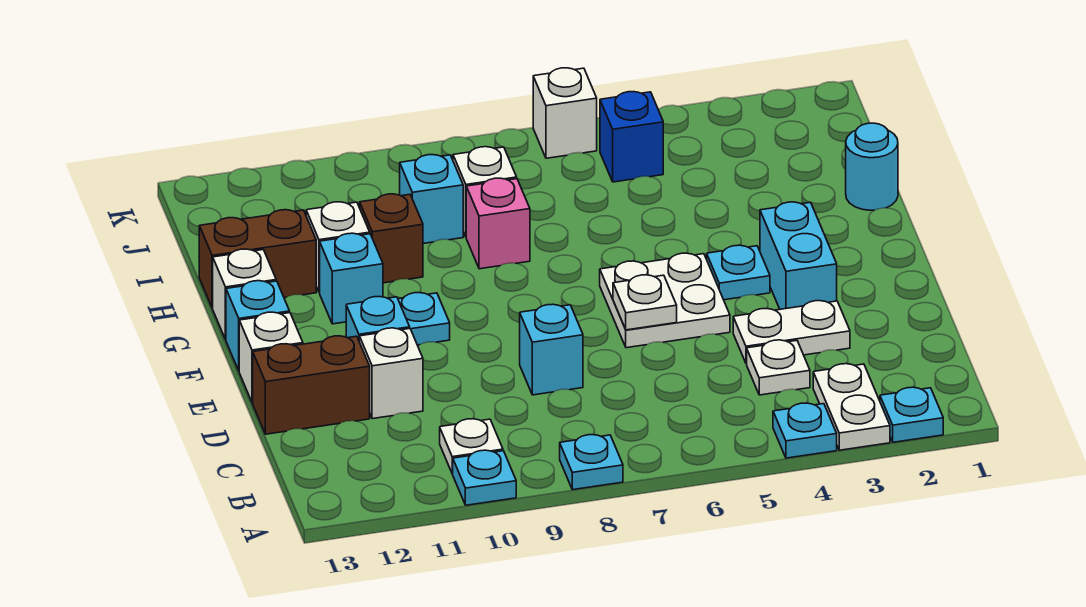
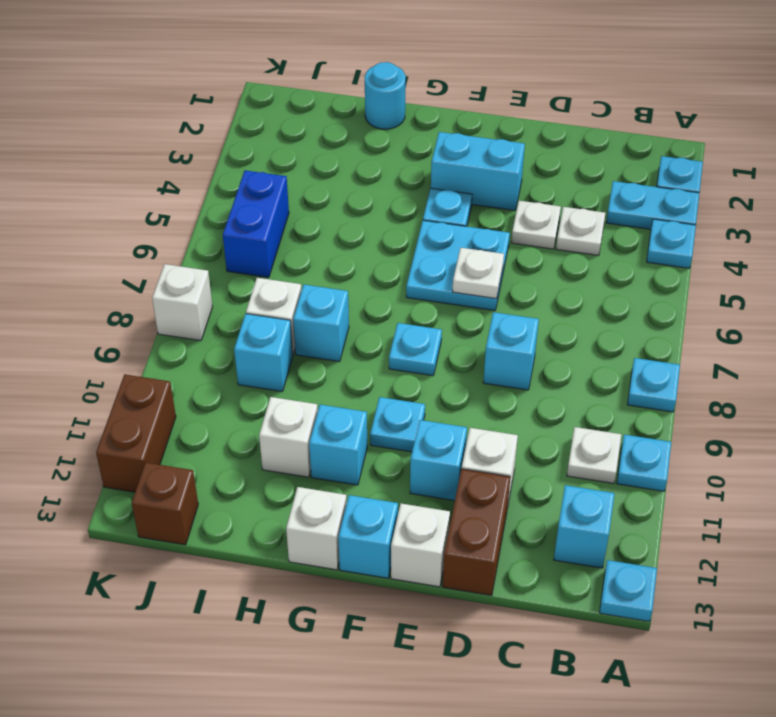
white 1x2 plate [813,364,890,450] -> cyan 1x2 plate [606,181,699,229]
none -> cyan 1x1 plate [599,560,657,622]
none -> cyan 1x1 brick [554,485,615,568]
white 1x2 plate [733,301,850,364] -> white 1x1 plate [511,201,561,249]
white 2x2 plate [600,253,730,348] -> cyan 2x2 plate [406,220,510,311]
none -> cyan 1x1 plate [389,323,442,376]
pink 1x1 brick [466,178,530,269] -> cyan 1x1 brick [293,285,349,362]
brown 1x1 brick [360,194,423,283] -> brown 1x1 brick moved to [132,463,198,545]
brown 1x2 brick [199,210,316,308] -> brown 1x2 brick moved to [96,374,176,492]
blue 1x1 brick [600,92,663,182] -> blue 1x2 brick [223,171,289,277]
white 1x1 brick [533,68,597,158] -> white 1x1 brick moved to [152,264,213,341]

